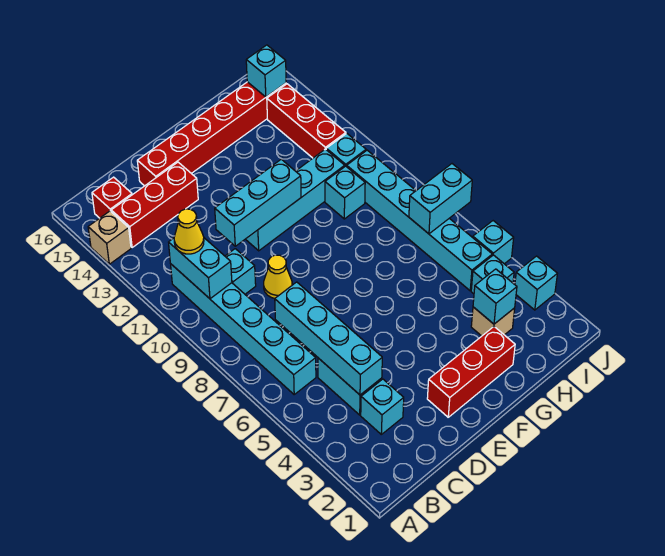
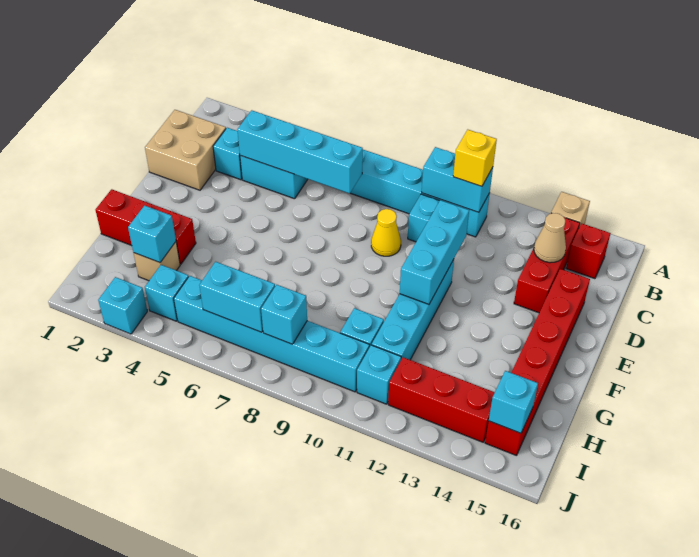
yellow 1x1 cone [174,209,204,254] -> yellow 1x1 brick [453,130,497,186]
none -> tan 2x2 brick [145,110,226,190]
none -> tan 1x1 cone [534,213,566,263]
red 1x3 brick [427,327,515,417] -> red 1x3 brick turned to [96,189,196,264]
cyan 1x2 brick [409,164,472,234] -> cyan 1x2 brick turned to [199,262,275,332]
cyan 1x1 brick [473,221,514,264] -> cyan 1x1 brick moved to [261,285,307,344]

